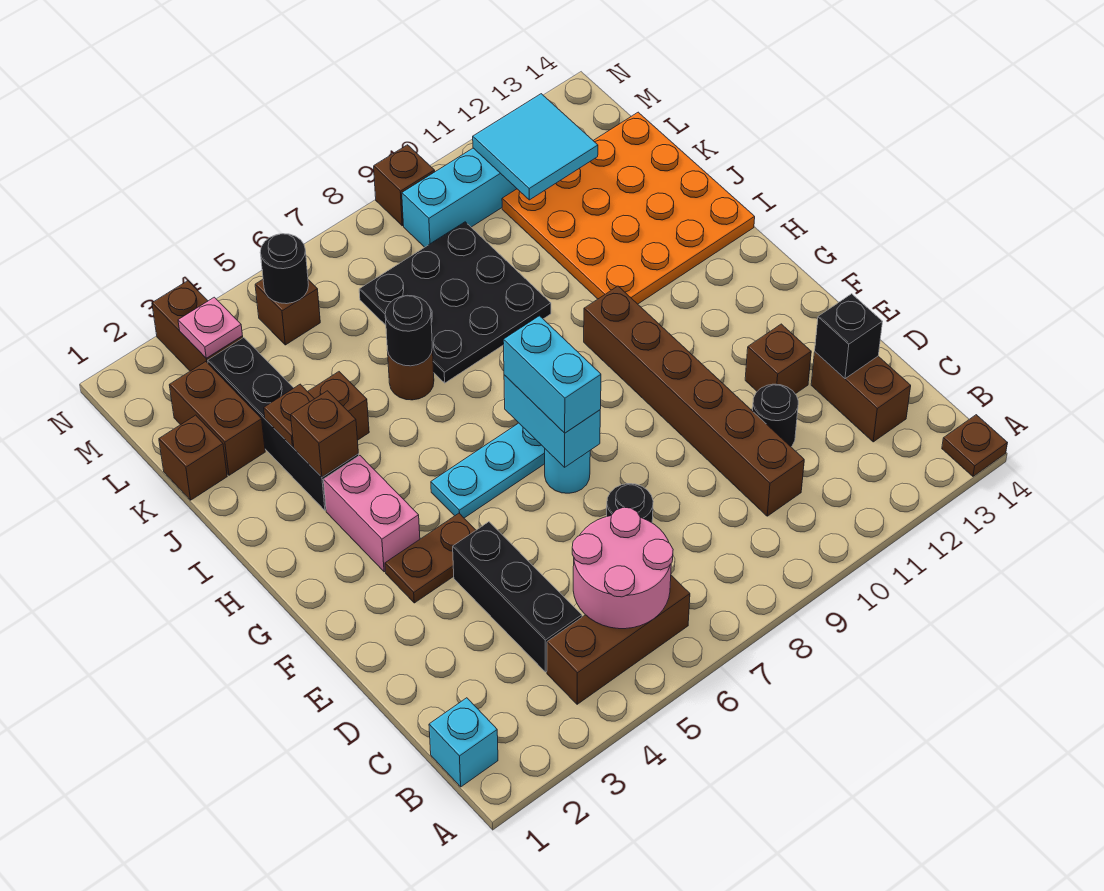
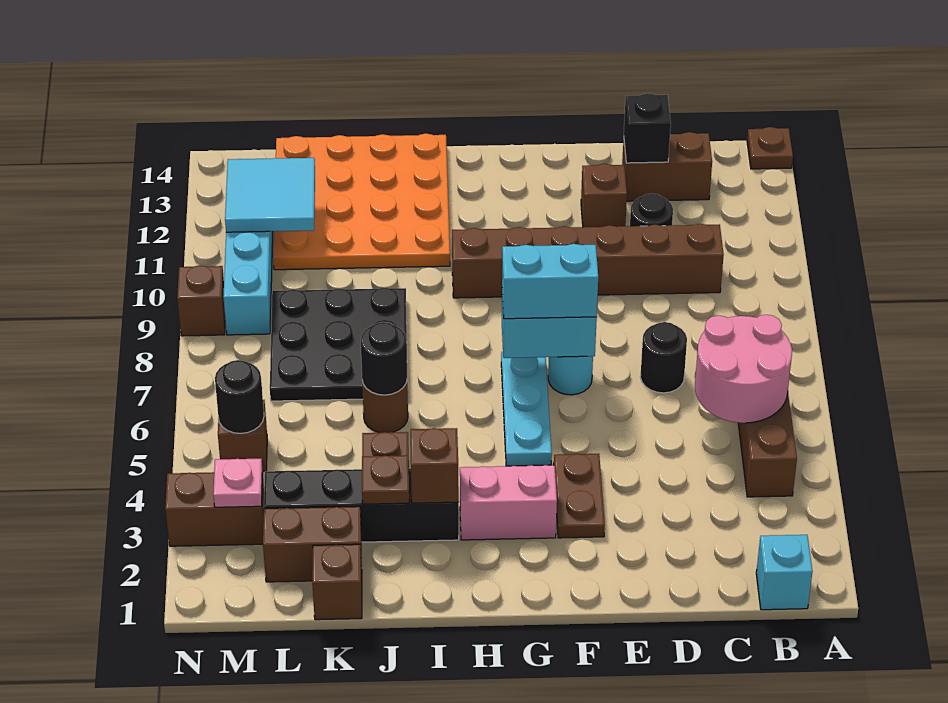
black 1x3 brick [453,522,582,672] -> none

